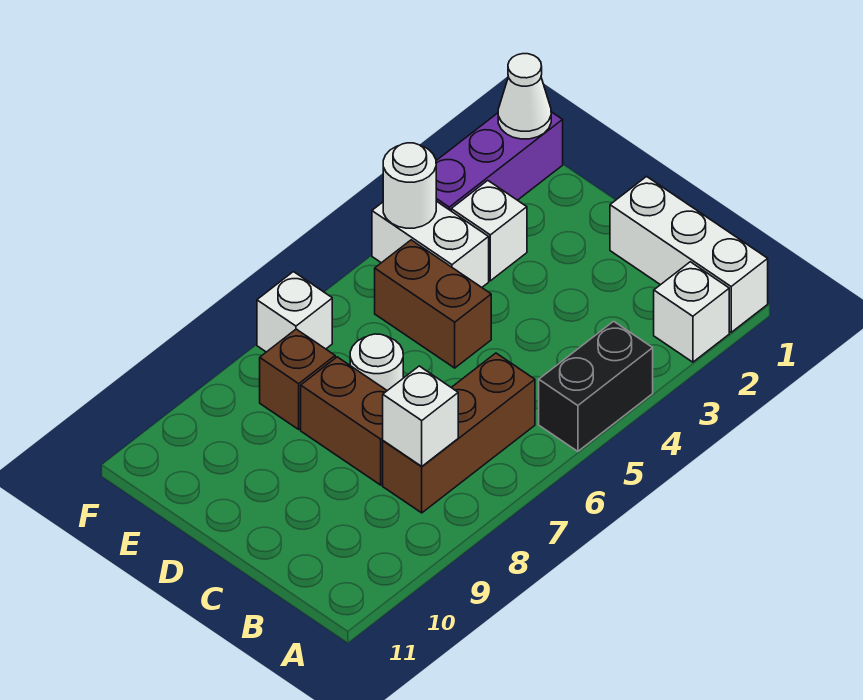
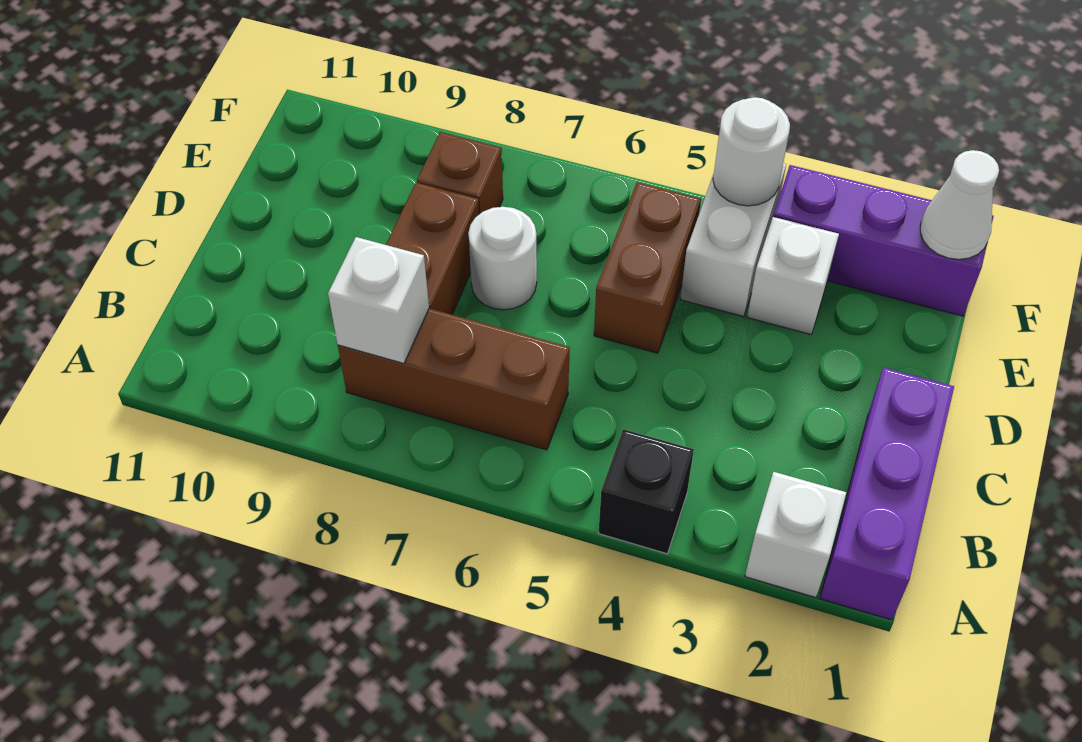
white 1x3 brick [610,177,768,332] -> purple 1x3 brick [820,367,954,620]
black 1x2 brick [539,321,653,451] -> black 1x1 brick [599,429,694,554]
white 1x1 brick [257,272,332,352] -> none

